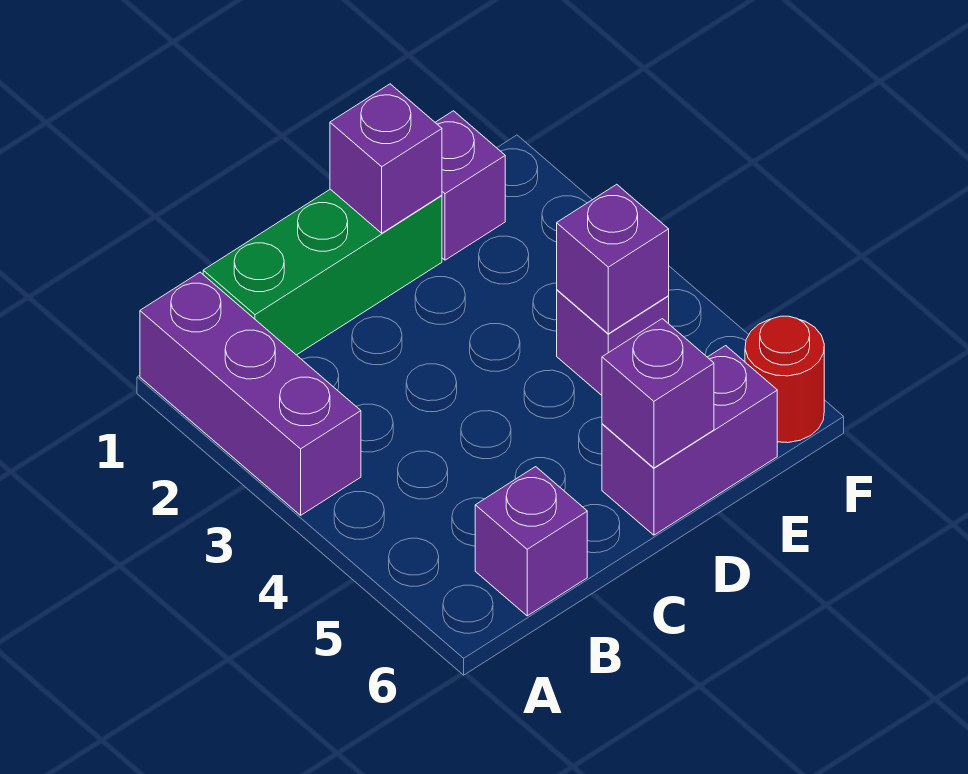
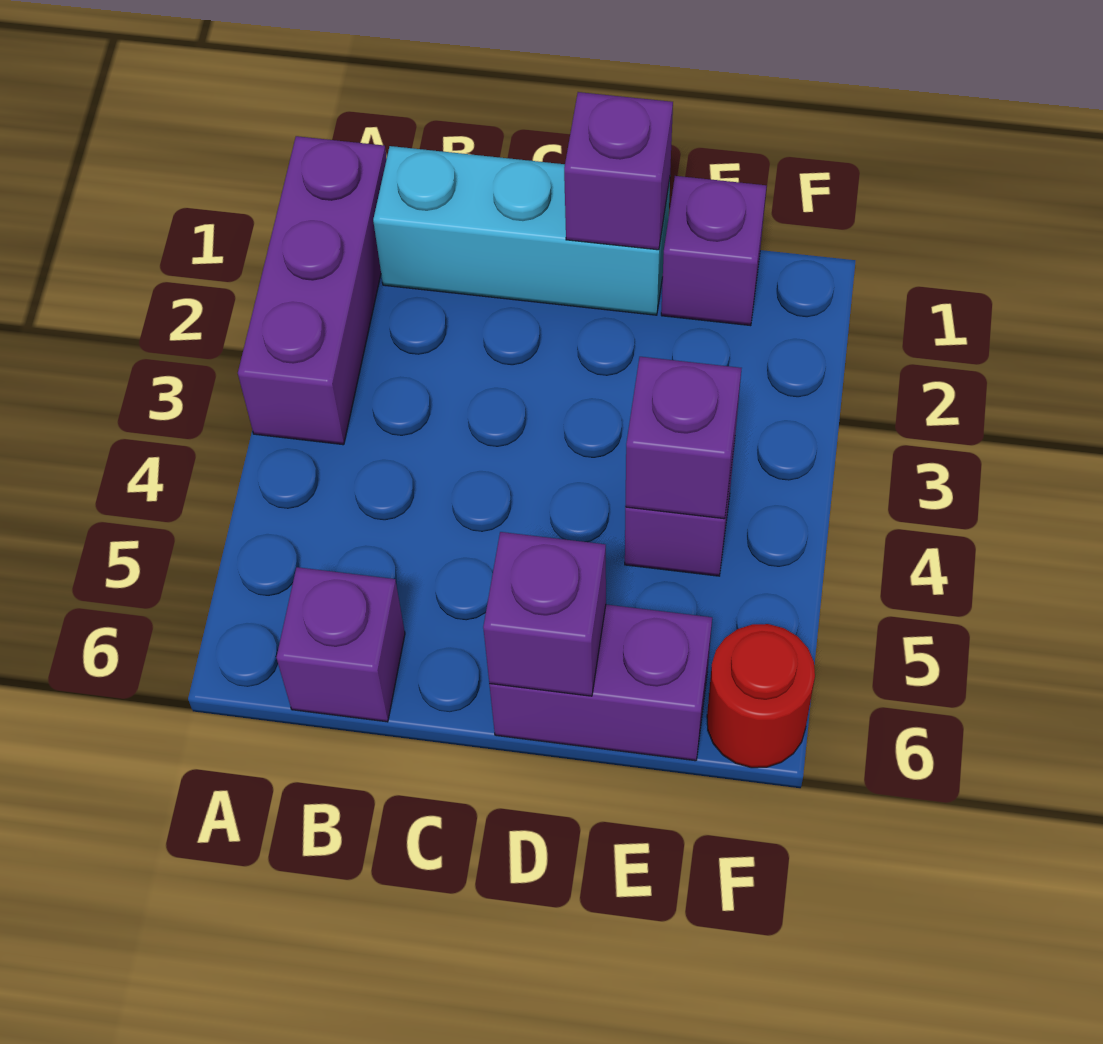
green 1x3 brick [203,189,442,355] -> cyan 1x3 brick [373,146,670,315]

